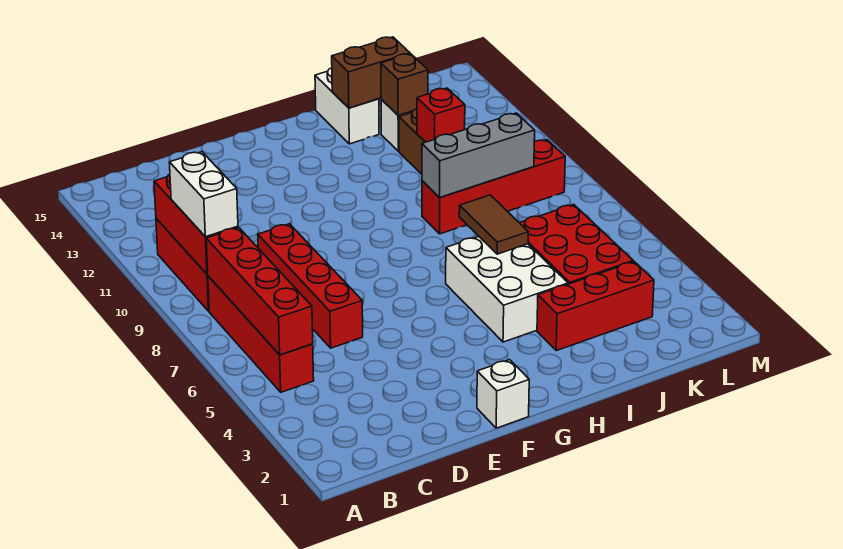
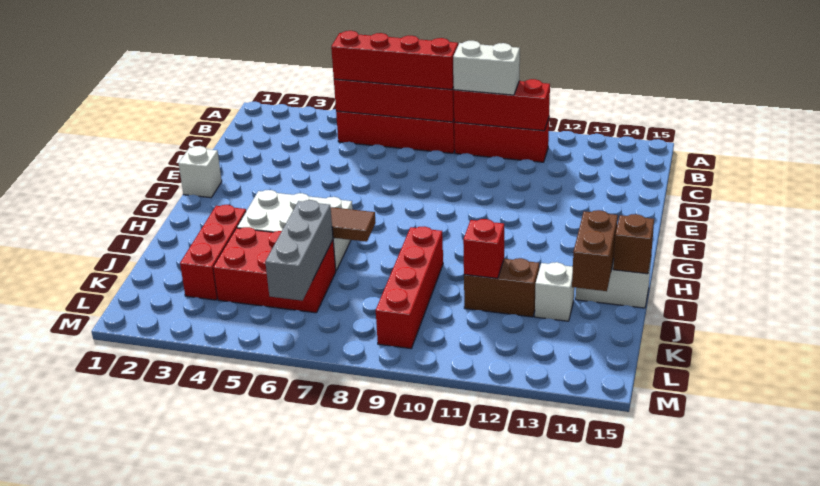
red 1x4 brick [258,224,363,348] -> red 1x4 brick moved to [331,31,458,90]
grey 1x3 brick [422,113,535,197] -> grey 1x3 brick moved to [265,200,333,301]
brown 1x1 brick [381,54,428,115] -> brown 1x1 brick moved to [613,214,654,274]

